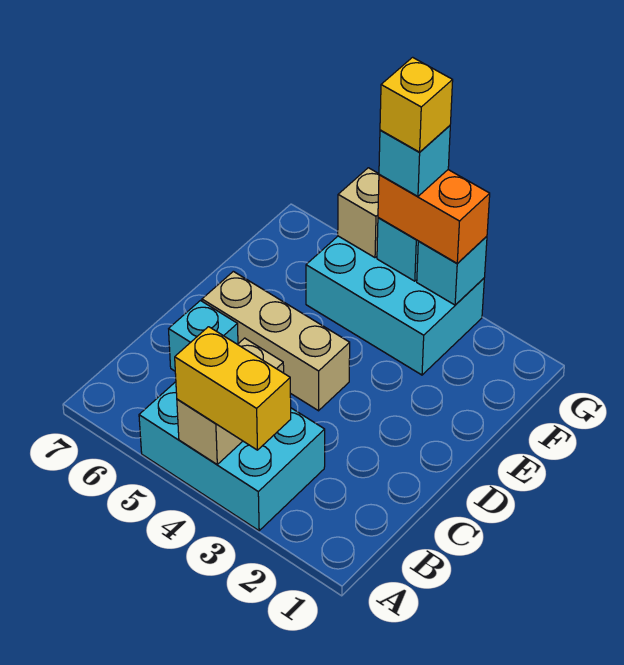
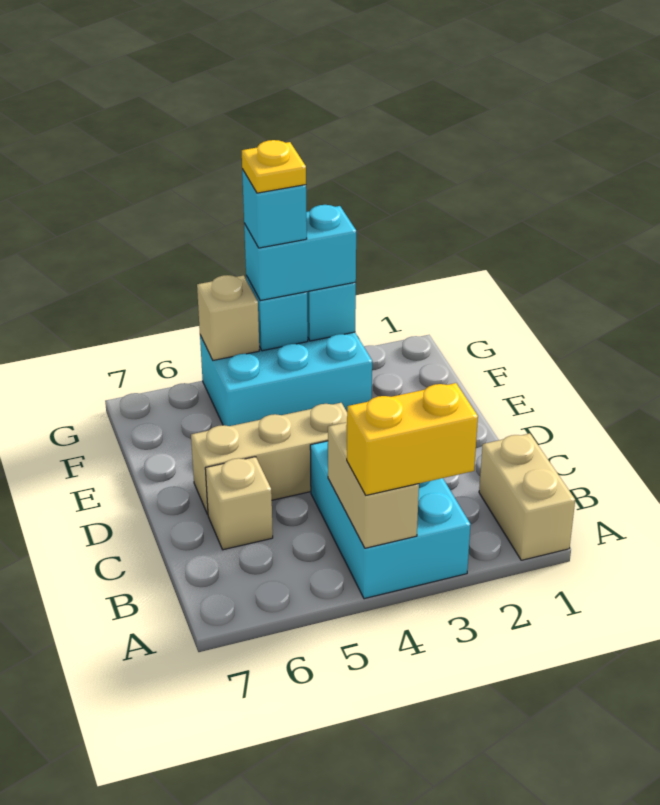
none -> tan 1x2 brick [479,433,575,560]
cyan 2x3 brick [139,382,325,531] -> cyan 2x3 brick turned to [310,441,471,599]
cyan 1x1 brick [169,301,238,371] -> tan 1x1 brick [205,457,273,550]
orange 1x2 brick [378,170,490,263] -> cyan 1x2 brick [244,205,356,301]
yellow 1x1 brick [380,57,453,152] -> yellow 1x1 plate [242,140,306,193]

